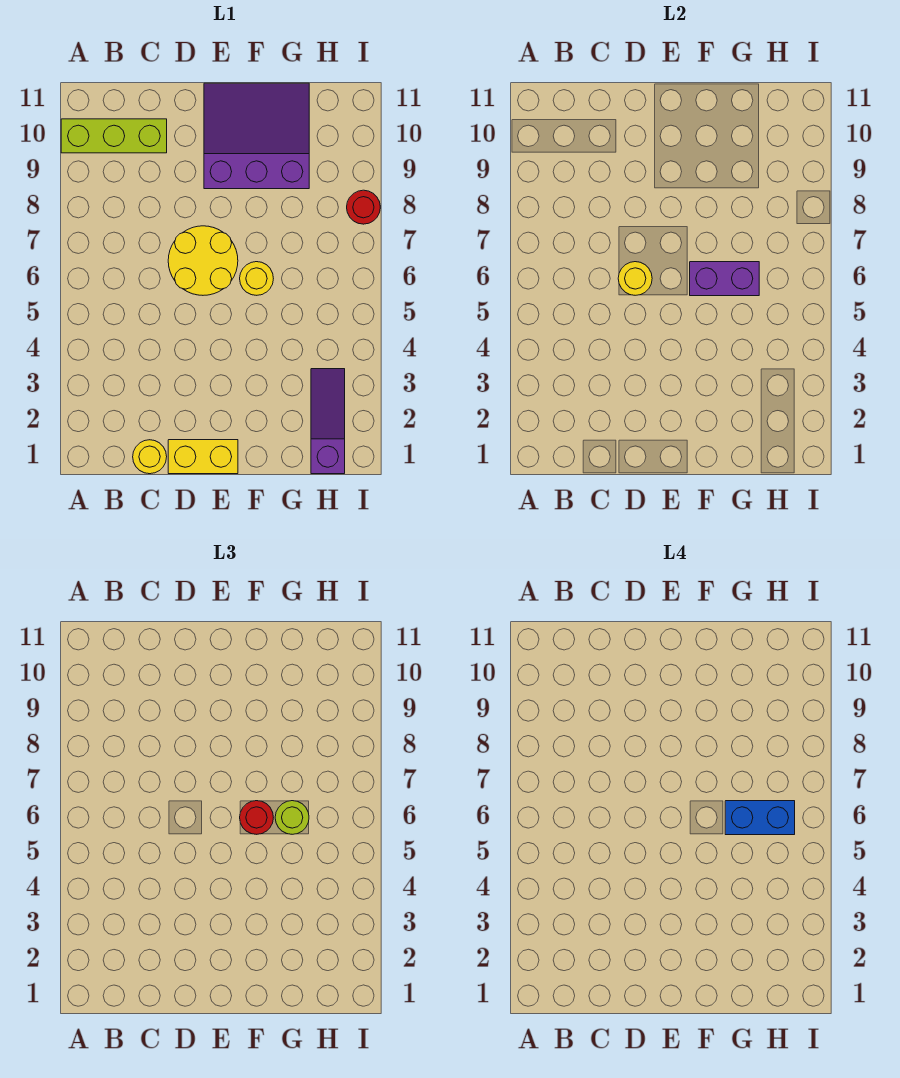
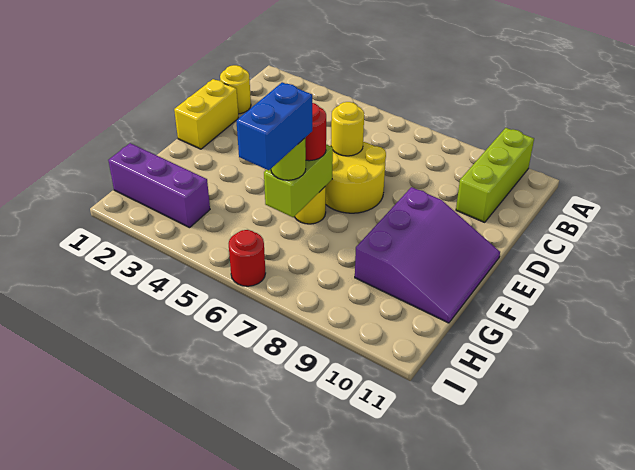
purple 1x2 brick [690,262,759,296] -> lime 1x2 brick [264,144,333,217]
purple 1x3 slope [311,369,345,474] -> purple 1x3 brick [108,143,210,228]
red 1x1 round brick [347,190,380,224] -> red 1x1 round brick moved to [229,230,265,286]

